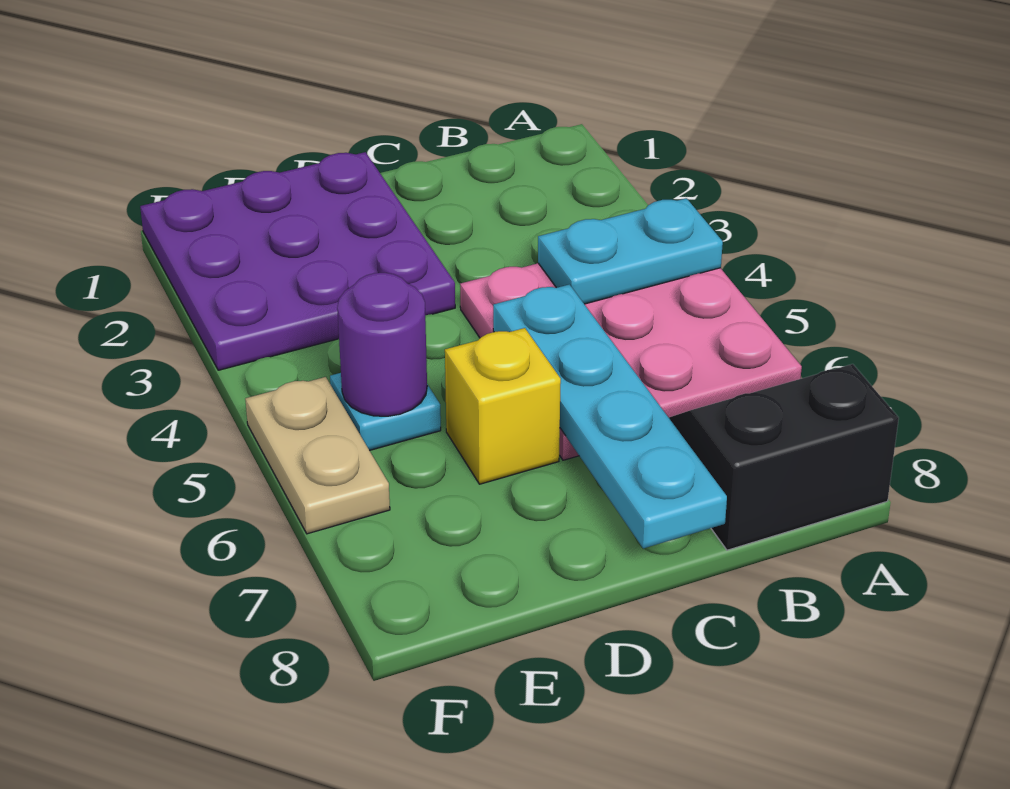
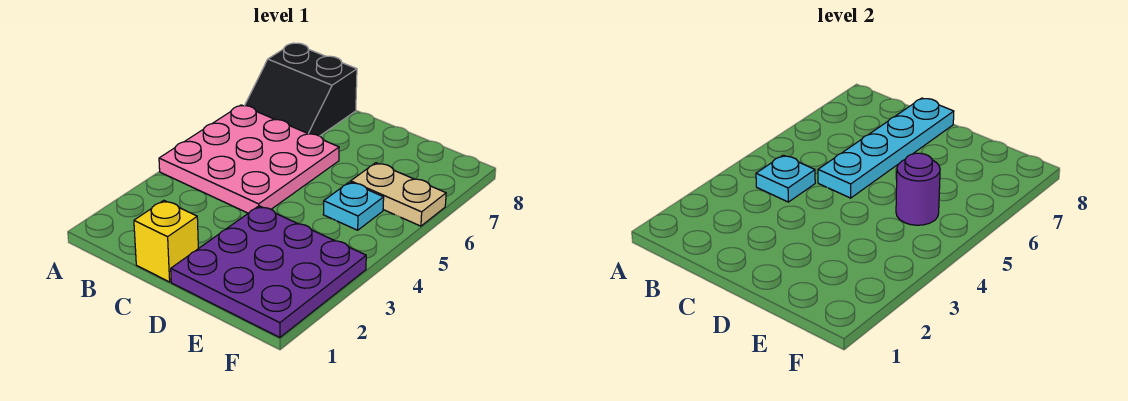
cyan 1x2 plate [538,198,723,304] -> cyan 1x1 plate [756,155,815,202]
yellow 1x1 brick [445,328,561,484] -> yellow 1x1 brick moved to [134,200,198,282]
tan 1x2 plate [245,377,390,534] -> tan 1x2 plate turned to [351,163,446,226]

